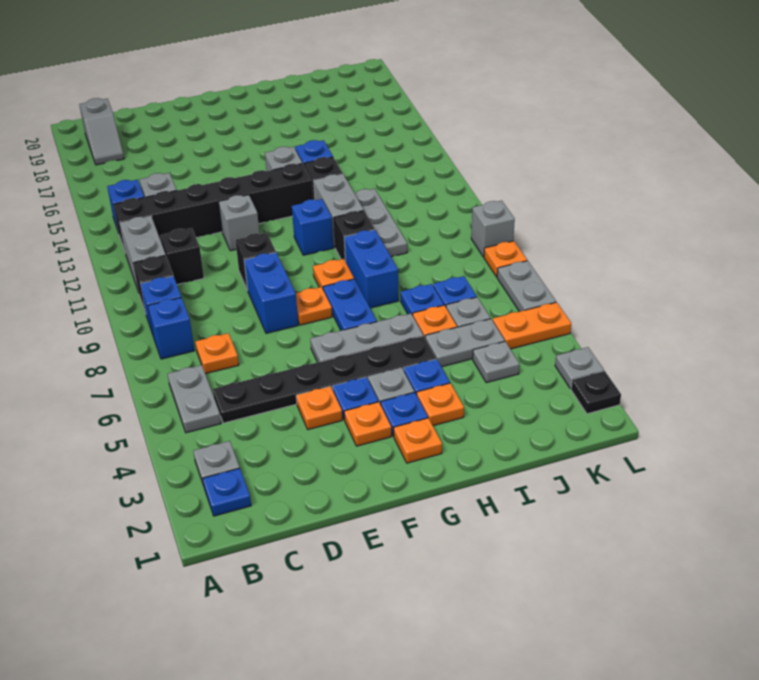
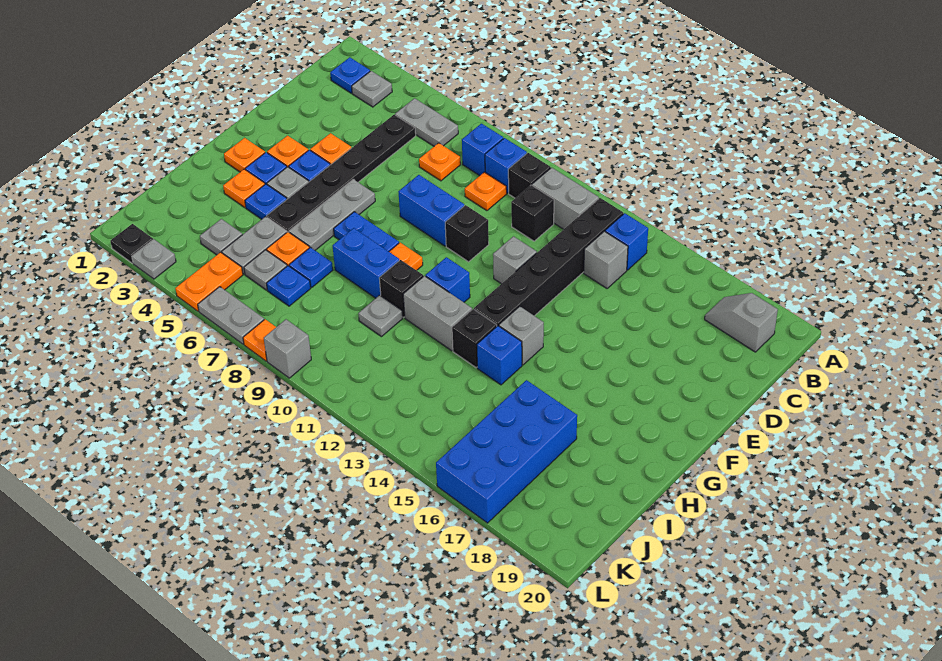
orange 1x1 plate [296,287,332,325] -> orange 1x1 plate moved to [465,172,507,211]
grey 1x3 plate [355,189,407,257] -> grey 1x1 plate [358,295,403,337]
none -> blue 2x4 brick [436,380,577,523]

